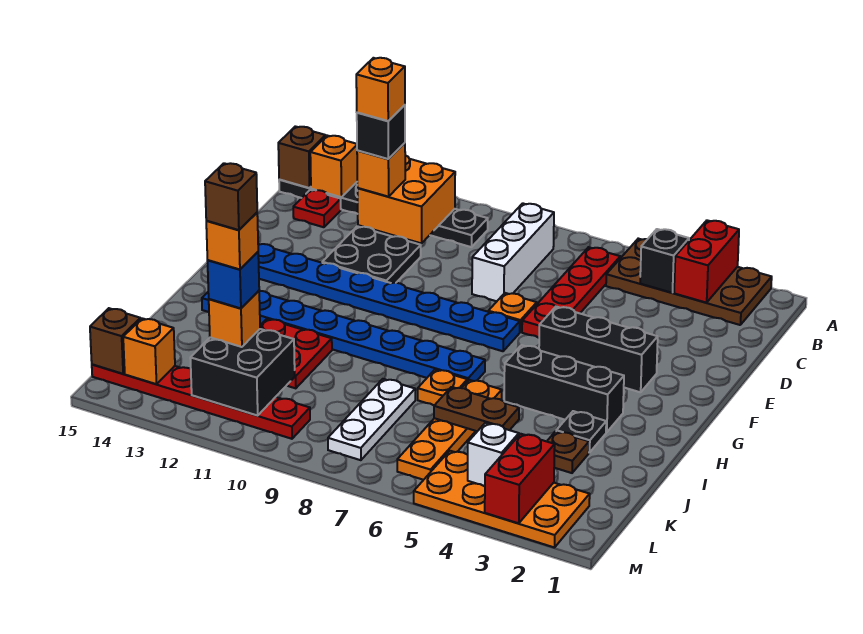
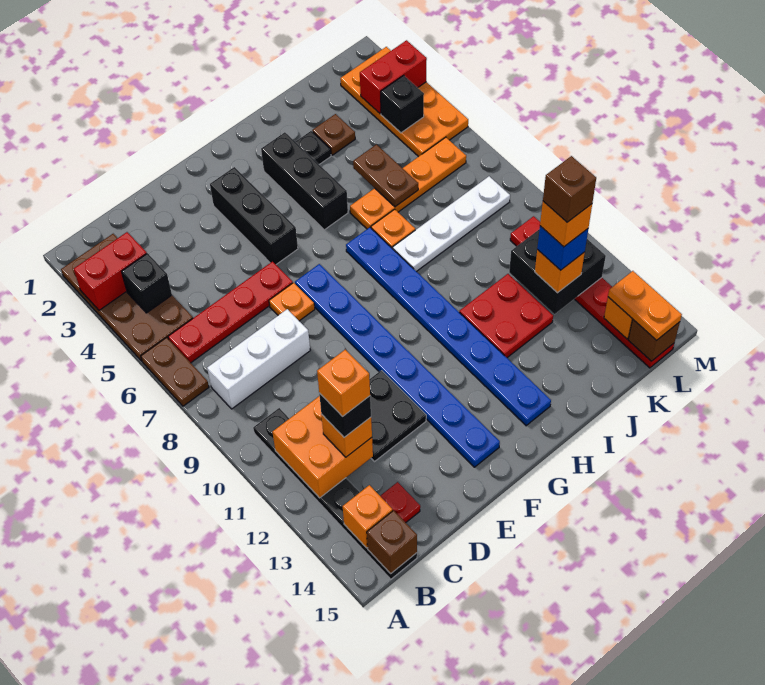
none -> brown 1x2 plate [141,337,209,406]
white 1x3 plate [328,379,415,460] -> white 1x4 plate [393,176,510,272]
white 1x1 brick [468,423,519,486] -> black 1x1 brick [381,75,424,133]
none -> orange 1x2 plate [608,271,682,340]

